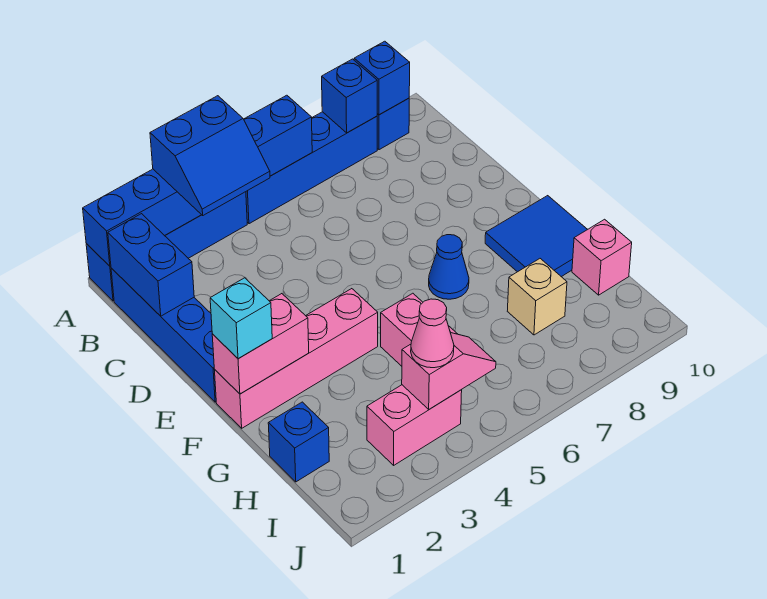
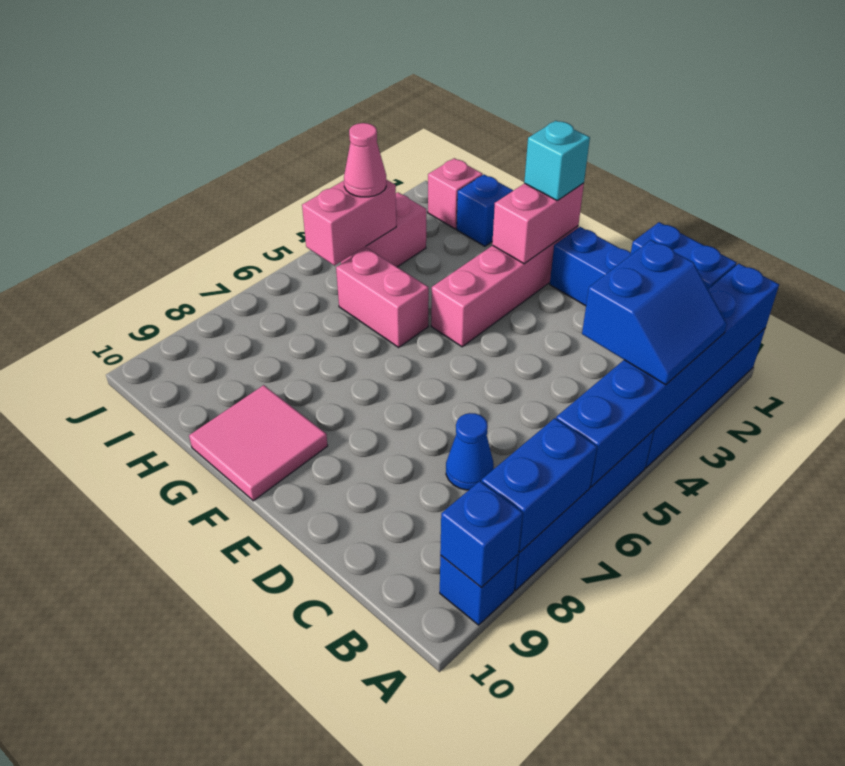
blue 2x2 slope [150,96,270,215] -> blue 2x2 slope turned to [582,240,727,385]
blue 1x1 brick [322,59,377,133] -> blue 1x2 brick [482,418,597,552]
blue 1x1 cone [429,235,469,299] -> blue 1x1 cone moved to [446,413,494,490]
blue 2x2 tile [485,196,588,277] -> pink 2x2 tile [189,385,328,501]
tan 1x1 brick [507,259,567,335] -> none
pink 1x1 brick [572,219,632,295] -> pink 1x1 brick moved to [428,158,483,229]
pink 1x2 slope [402,333,496,409] -> pink 1x2 brick [302,180,396,266]

